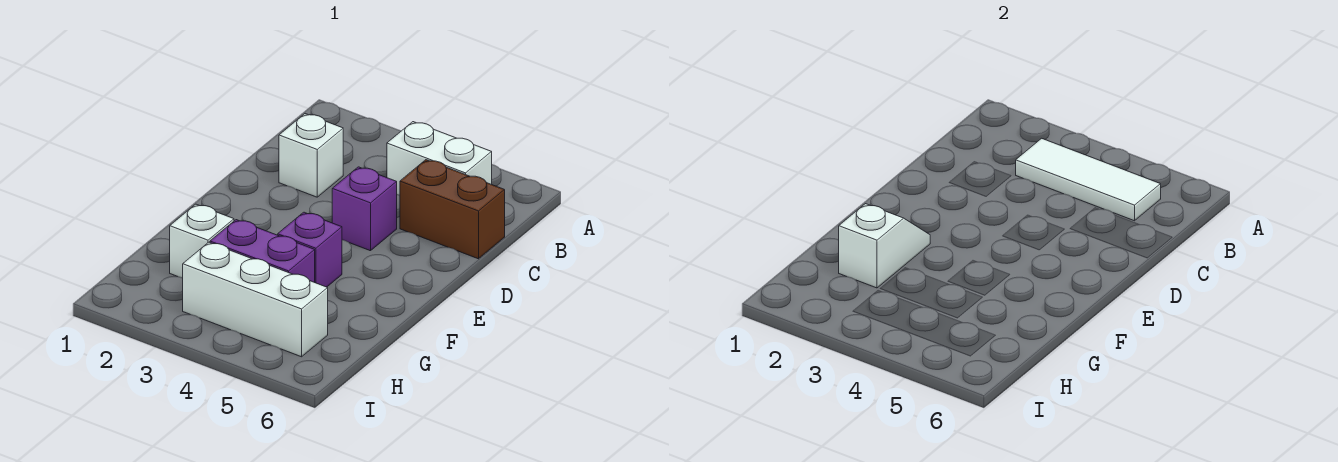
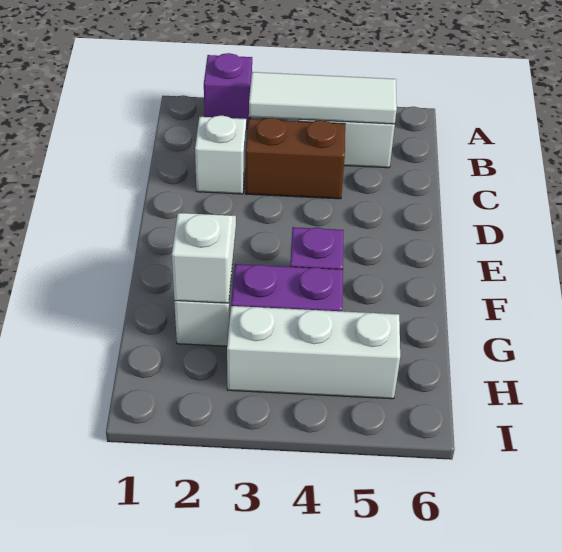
brown 1x2 brick [400,160,505,259] -> brown 1x2 brick moved to [245,118,345,199]
purple 1x1 brick [332,167,397,251] -> purple 1x1 brick moved to [204,53,252,129]

